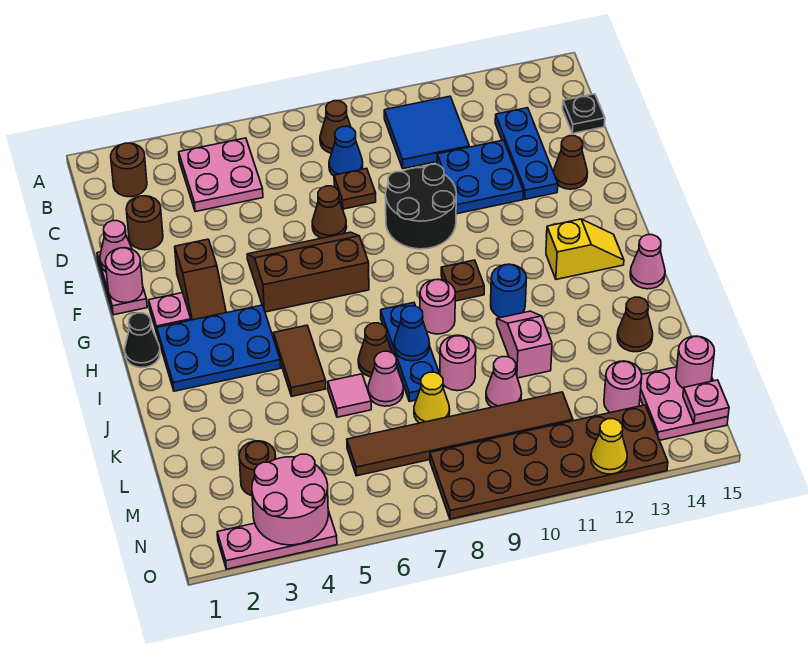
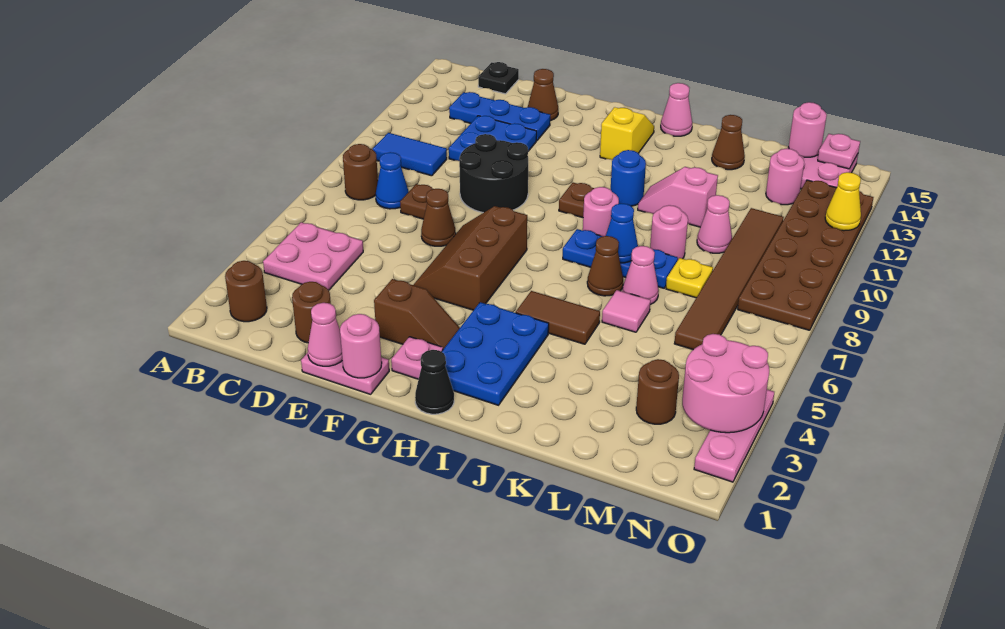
brown 1x1 cone [320,101,351,153] -> brown 1x1 round brick [343,144,378,200]
blue 2x2 tile [384,96,469,169] -> blue 1x2 tile [373,133,447,176]
yellow 1x1 cone [414,372,450,423] -> yellow 1x1 plate [666,258,713,298]

